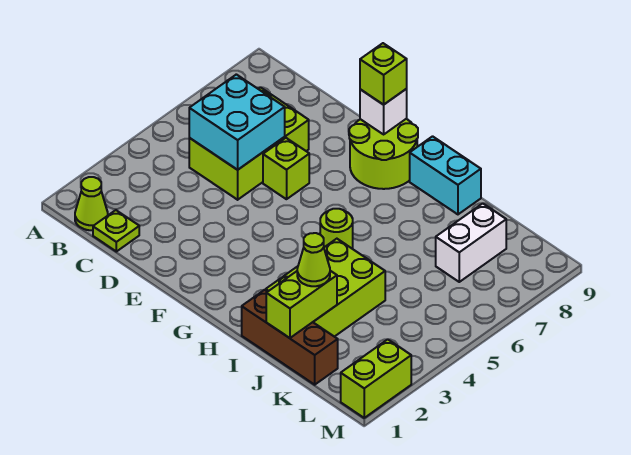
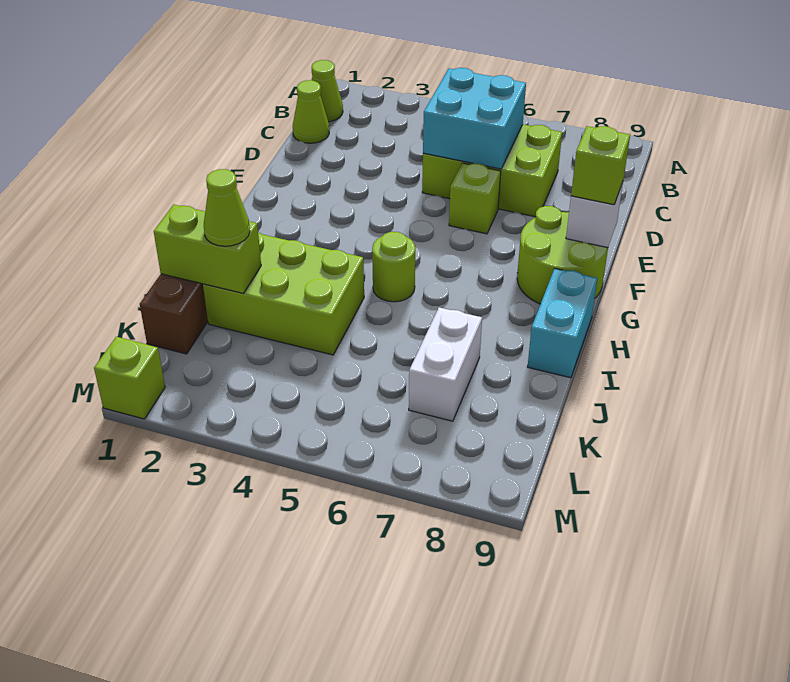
lime 1x1 plate [93,210,139,252] -> lime 1x1 cone [293,80,329,143]
white 1x2 brick [436,203,506,282] -> white 1x2 brick turned to [409,307,482,421]
lime 1x2 brick [341,339,411,418] -> lime 1x1 brick [94,337,165,419]

